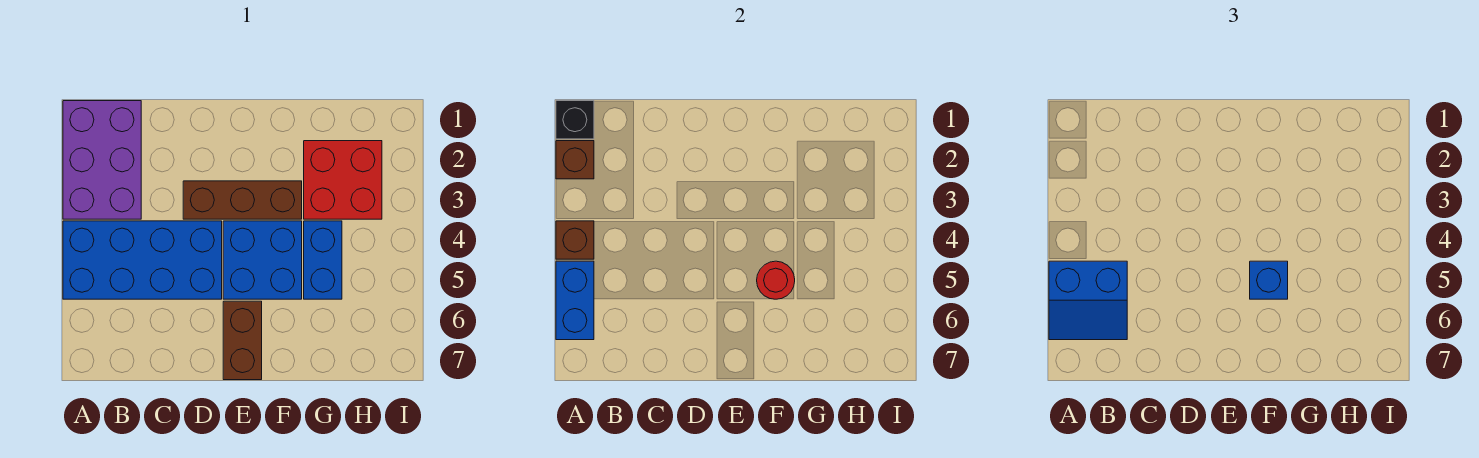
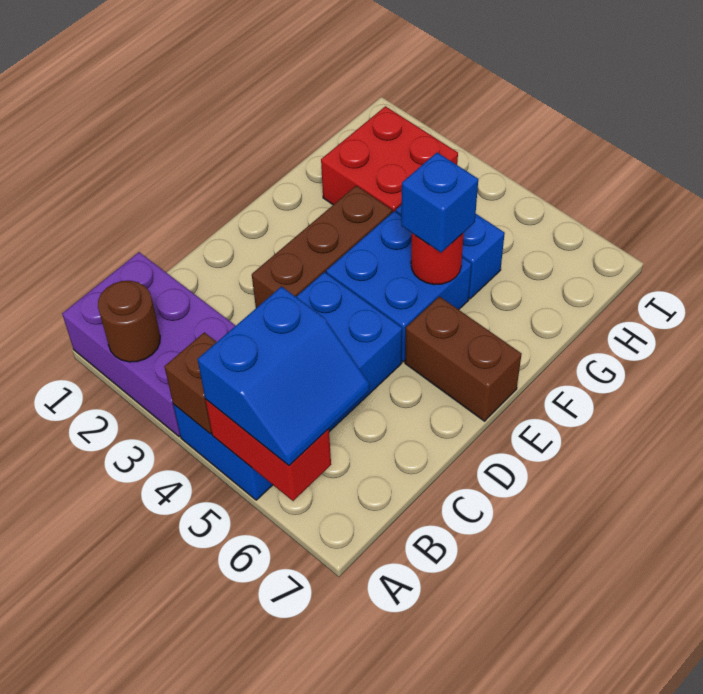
black 1x1 brick [556,101,594,139] -> none
brown 1x1 brick [556,141,594,179] -> brown 1x1 round brick [98,281,160,362]
blue 1x2 brick [556,261,594,340] -> red 1x2 brick [205,399,331,501]

